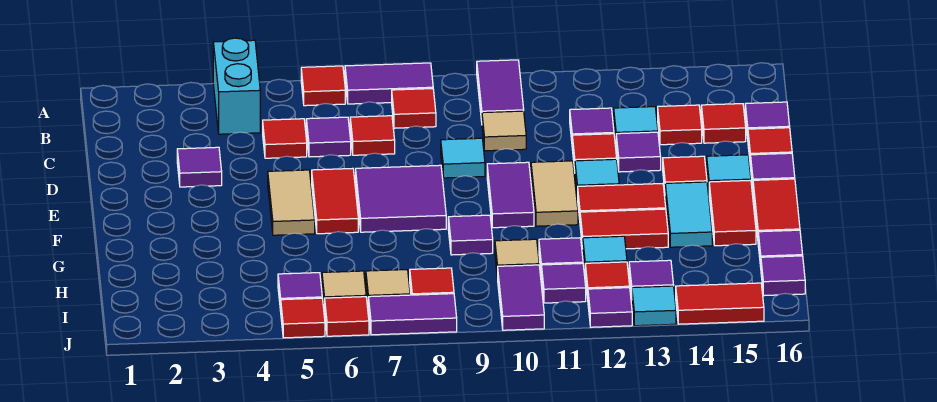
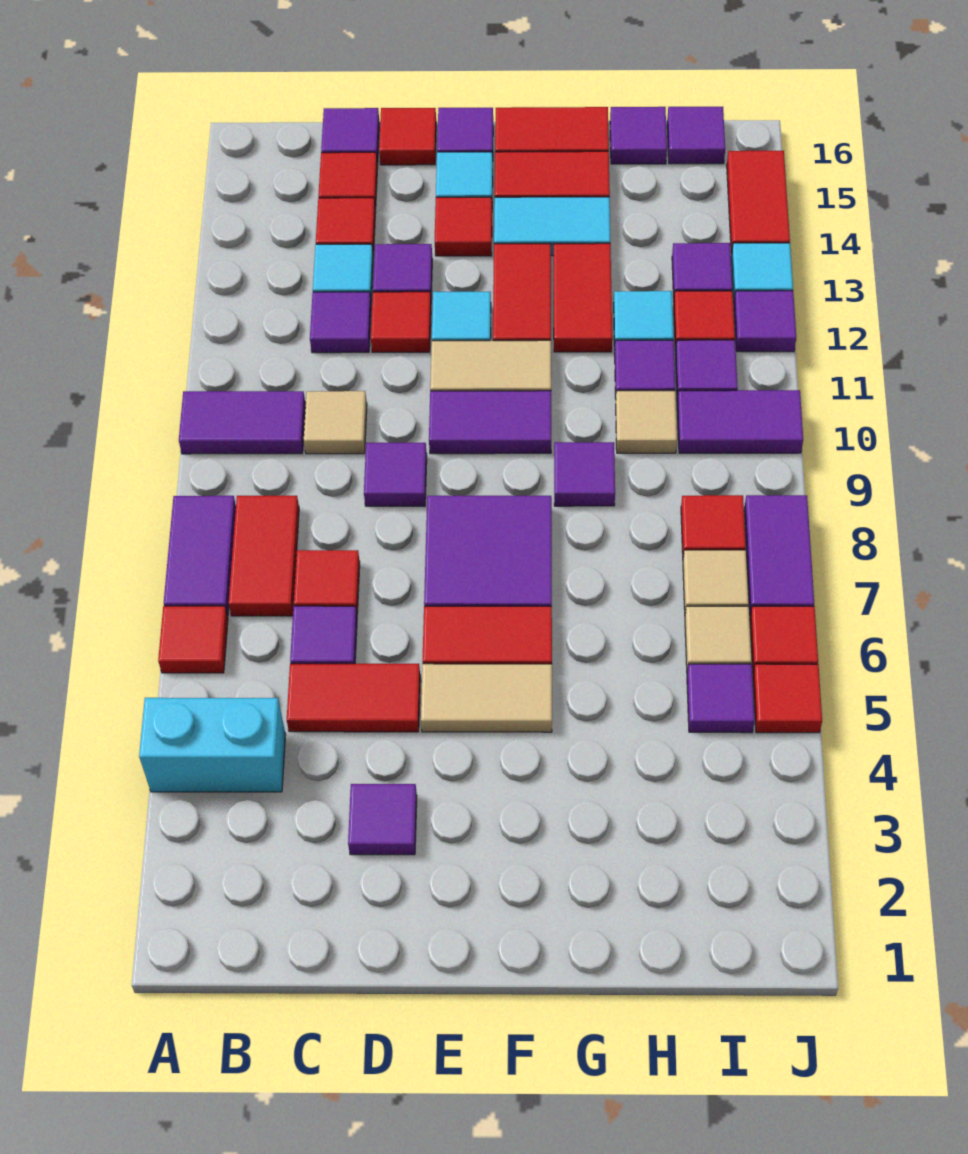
red 1x1 tile [392,89,436,128] -> red 1x2 tile [229,496,299,616]
red 1x1 tile [263,119,307,158] -> red 1x2 tile [287,664,420,732]
cyan 1x1 tile [441,138,485,178] -> purple 1x1 tile [364,443,427,506]

